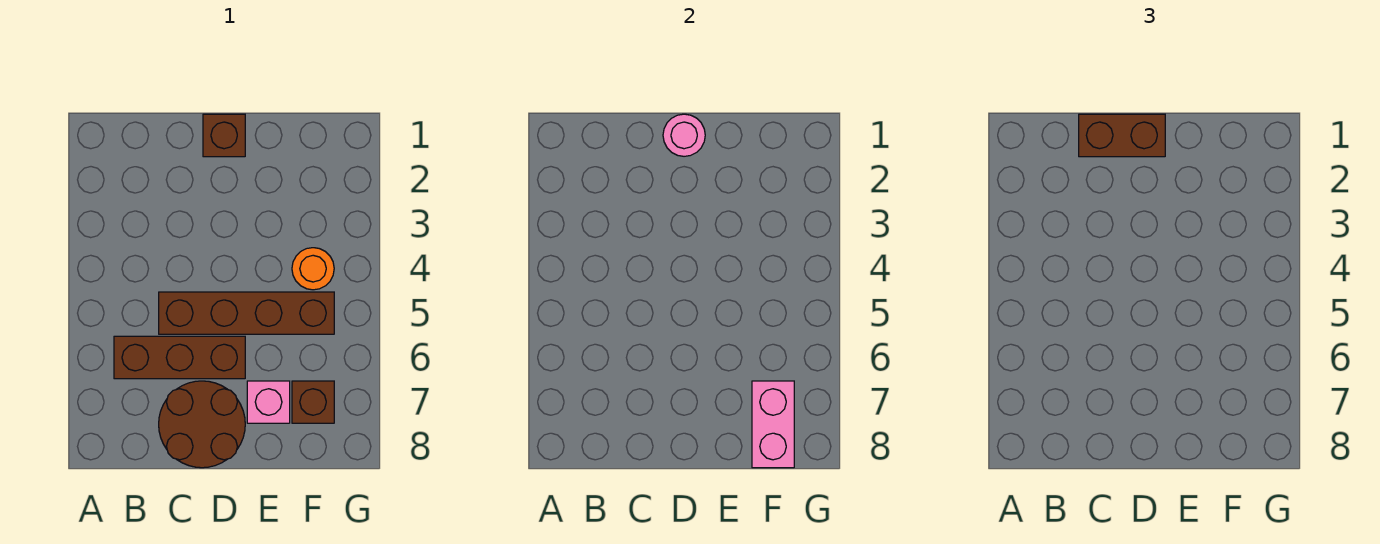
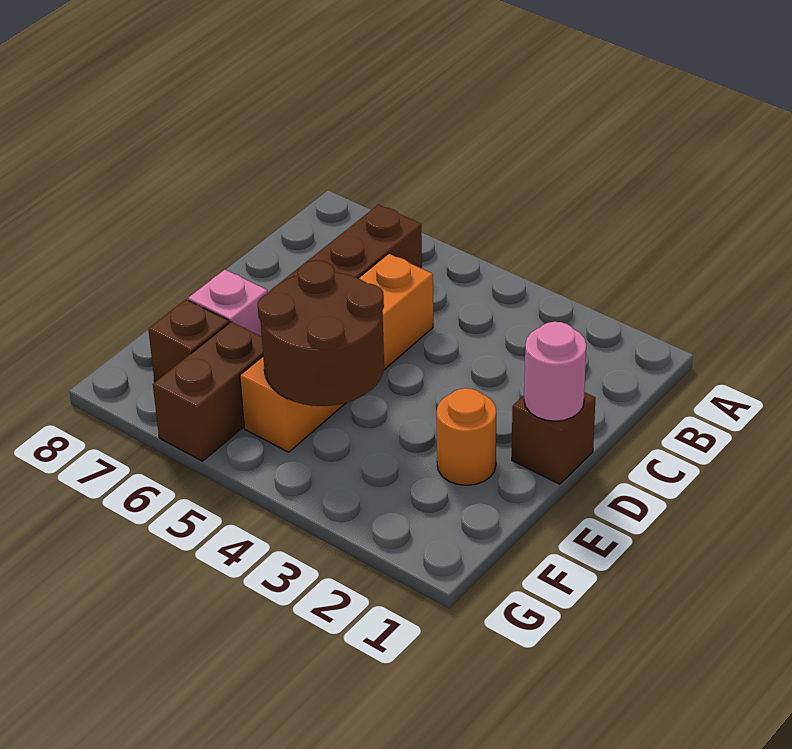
brown 1x2 brick [1079,114,1165,157] -> brown 1x2 brick moved to [153,322,263,461]
brown 1x4 brick [159,292,334,334] -> orange 1x4 brick [240,254,433,452]
brown 2x2 round brick [159,381,245,468] -> brown 2x2 round brick moved to [258,261,384,406]
orange 1x1 round brick [292,248,334,290] -> orange 1x1 round brick moved to [437,388,496,485]
pink 1x2 brick [752,381,794,468] -> none

